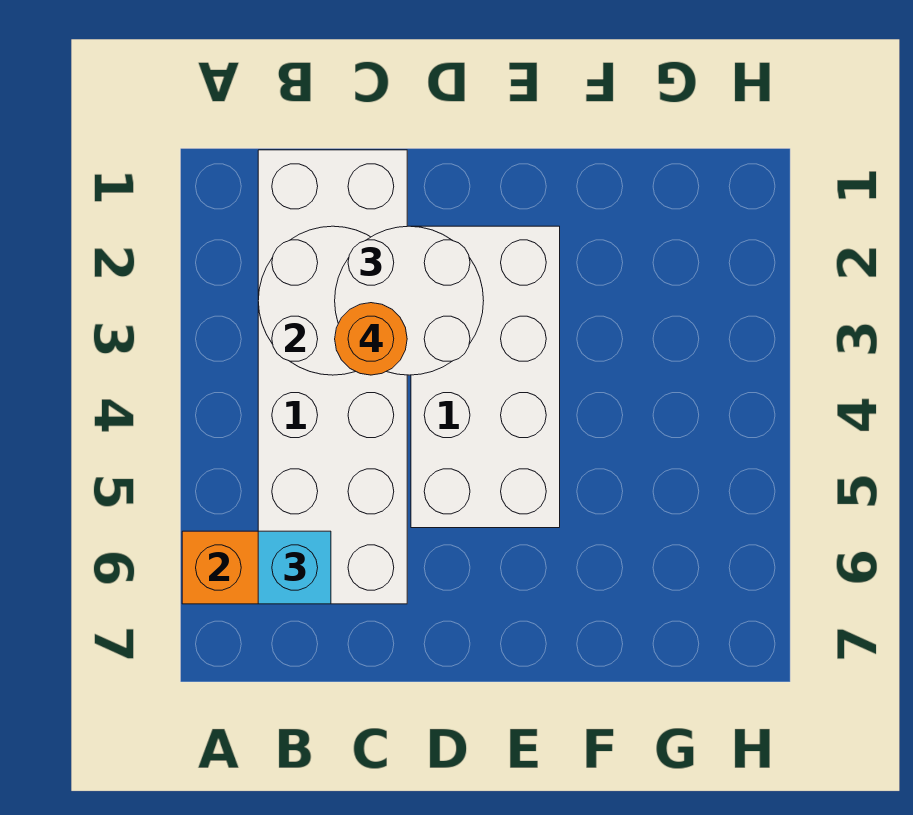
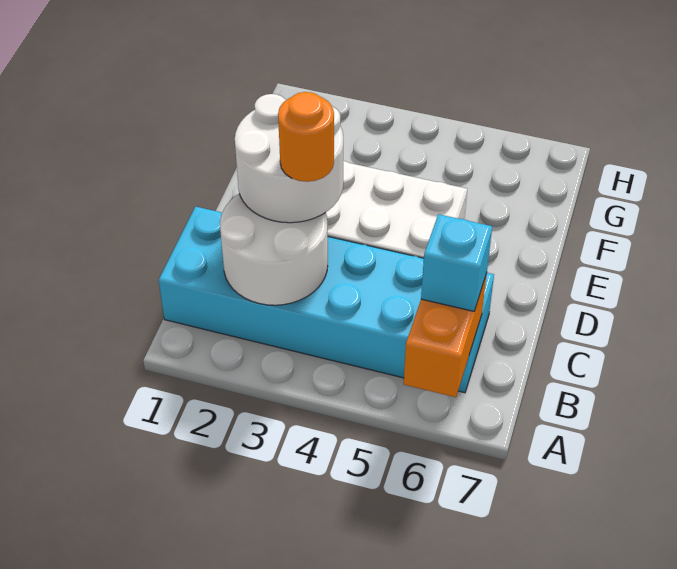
white 2x6 brick [258,150,407,604] -> cyan 2x6 brick [159,207,494,393]

